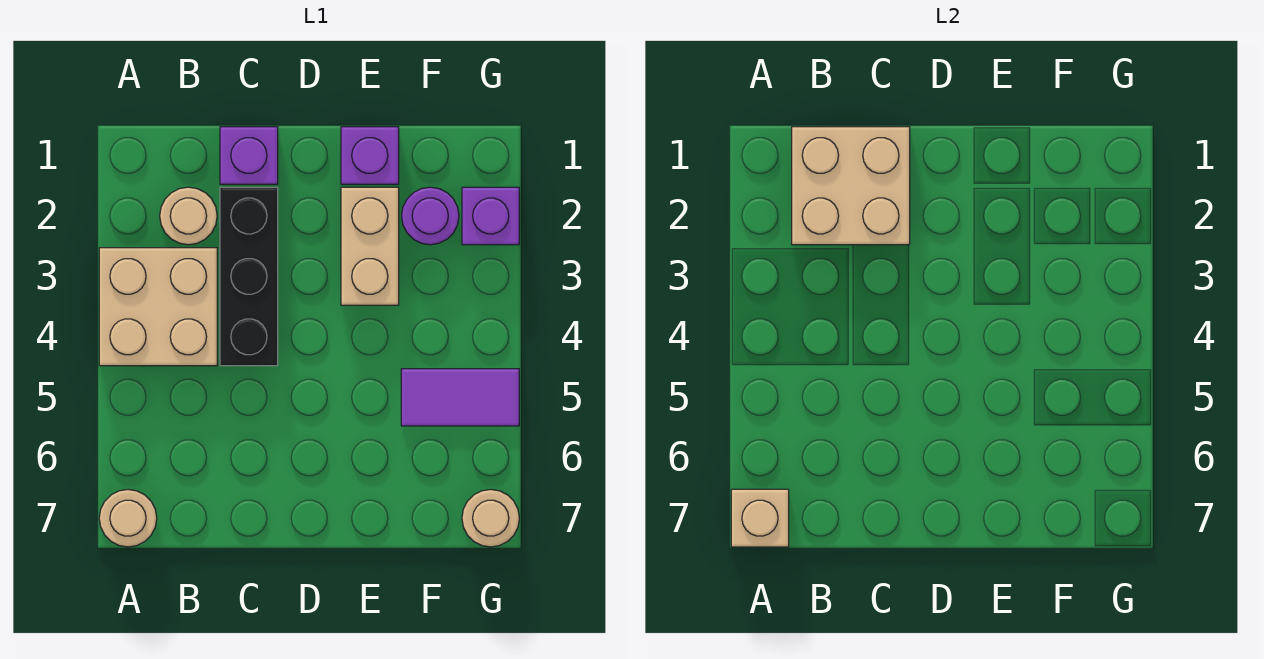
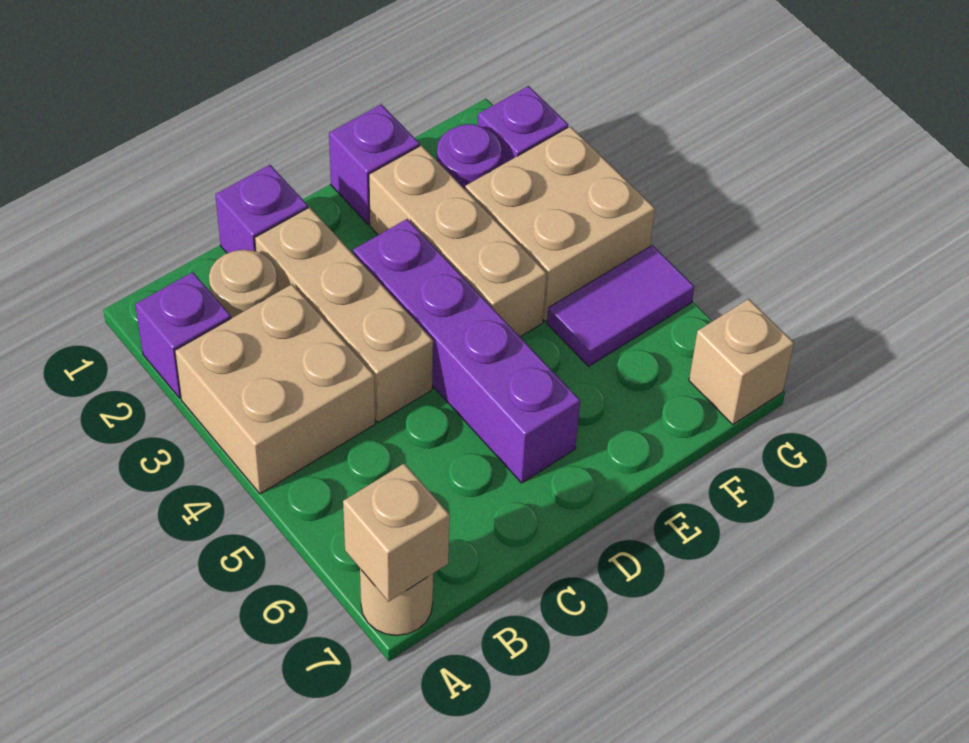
none -> purple 1x1 brick [135,272,231,398]
tan 2x2 brick [792,127,910,245] -> tan 2x2 brick moved to [465,126,655,322]
black 1x3 brick [220,187,278,366] -> tan 1x3 brick [255,207,433,422]
none -> purple 1x4 brick [353,219,580,483]
tan 1x2 brick [341,187,399,305] -> tan 1x3 brick [369,145,546,337]
tan 1x1 round brick [462,489,519,547] -> tan 1x1 brick [689,299,794,425]

